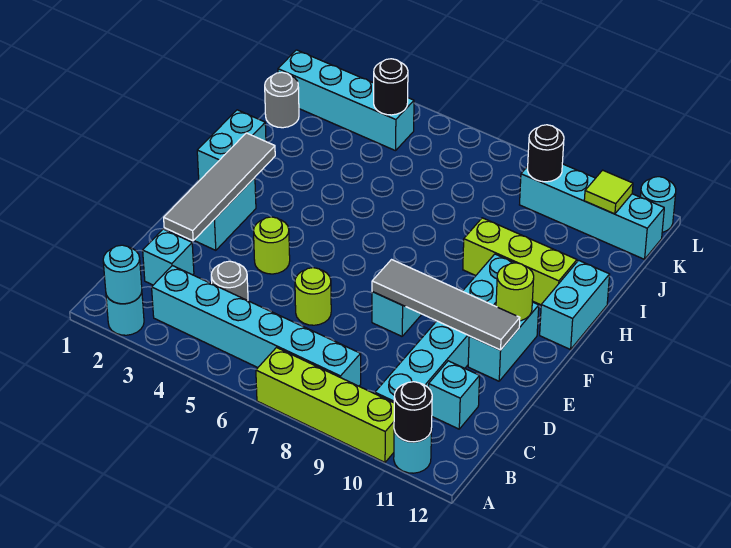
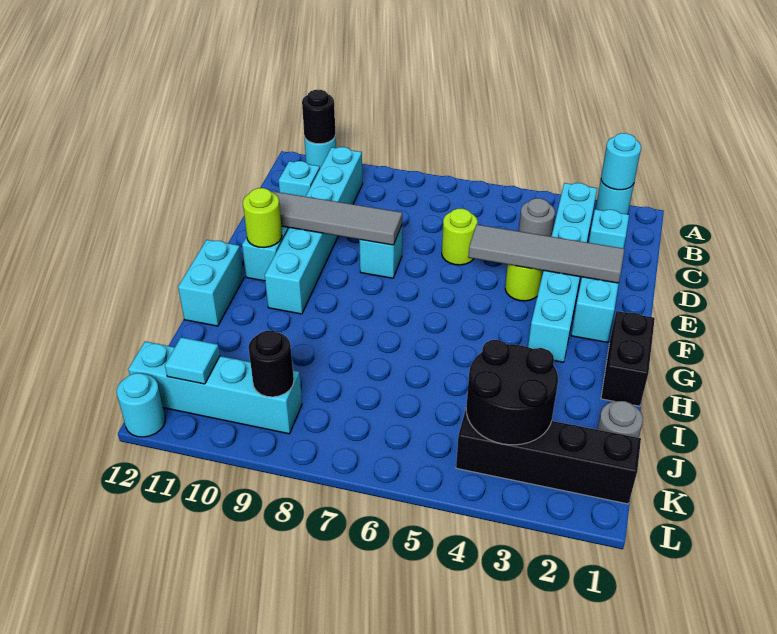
lime 1x4 brick [256,348,394,462] -> none
cyan 1x6 brick [152,266,361,386] -> cyan 1x6 brick turned to [528,183,597,362]
grey 1x4 tile [164,133,275,241] -> grey 1x4 tile turned to [468,225,624,283]
cyan 1x2 brick [197,110,266,181] -> black 1x2 brick [601,311,655,406]
lime 1x3 brick [463,218,577,305] -> none
cyan 1x4 brick [278,50,414,151] -> black 1x4 brick [456,410,641,504]
black 1x1 round brick [374,59,408,115] -> black 2x2 round brick [466,340,558,445]
lime 1x1 tile [584,170,633,214] -> cyan 1x1 tile [165,337,220,384]

